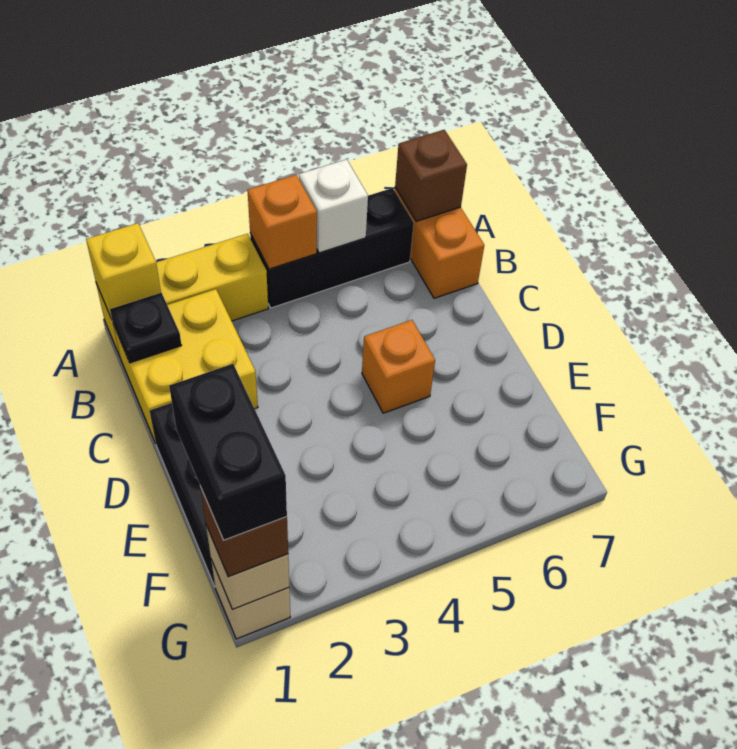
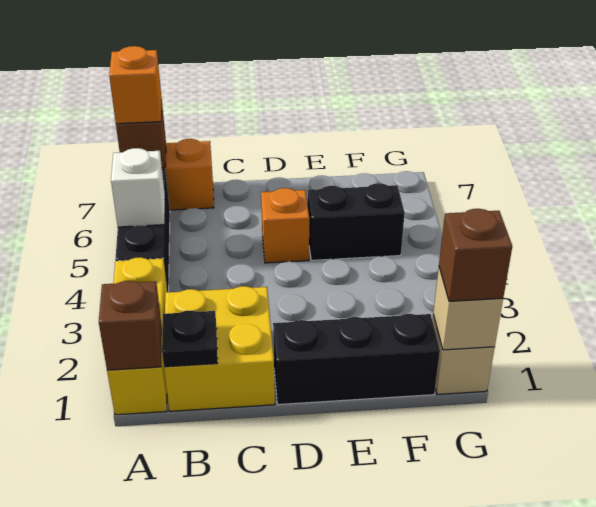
yellow 1x1 brick [86,223,161,319] -> brown 1x1 brick [99,281,162,370]
orange 1x1 brick [247,175,317,269] -> orange 1x1 brick moved to [109,46,162,124]
black 1x2 brick [169,364,287,540] -> black 1x2 brick moved to [307,183,405,260]

